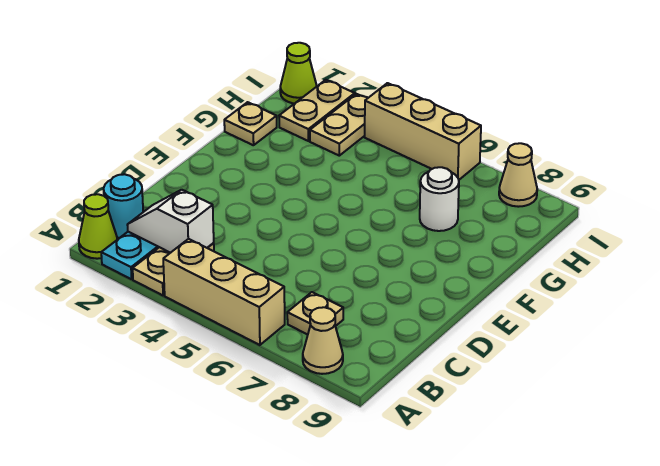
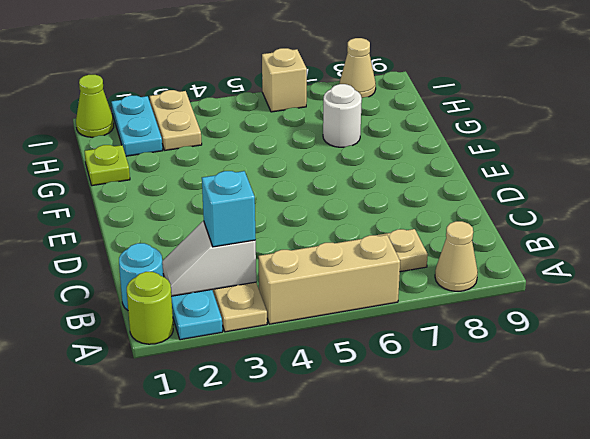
lime 1x1 cone [79,194,117,259] -> lime 1x1 round brick [127,272,173,344]
none -> cyan 1x1 brick [202,171,256,247]
tan 1x1 plate [224,102,277,145] -> lime 1x1 plate [84,145,130,186]
tan 1x2 plate [279,80,355,141] -> cyan 1x2 plate [111,95,163,156]
tan 1x3 brick [365,83,481,180] -> tan 1x1 brick [262,48,307,112]

